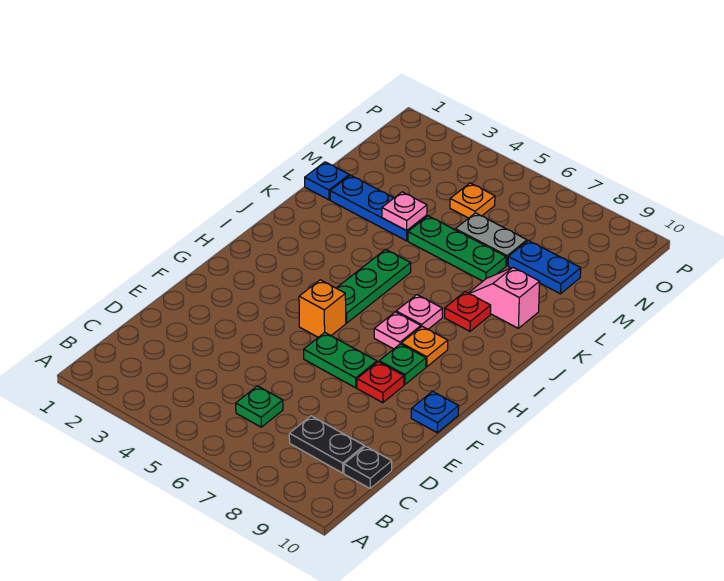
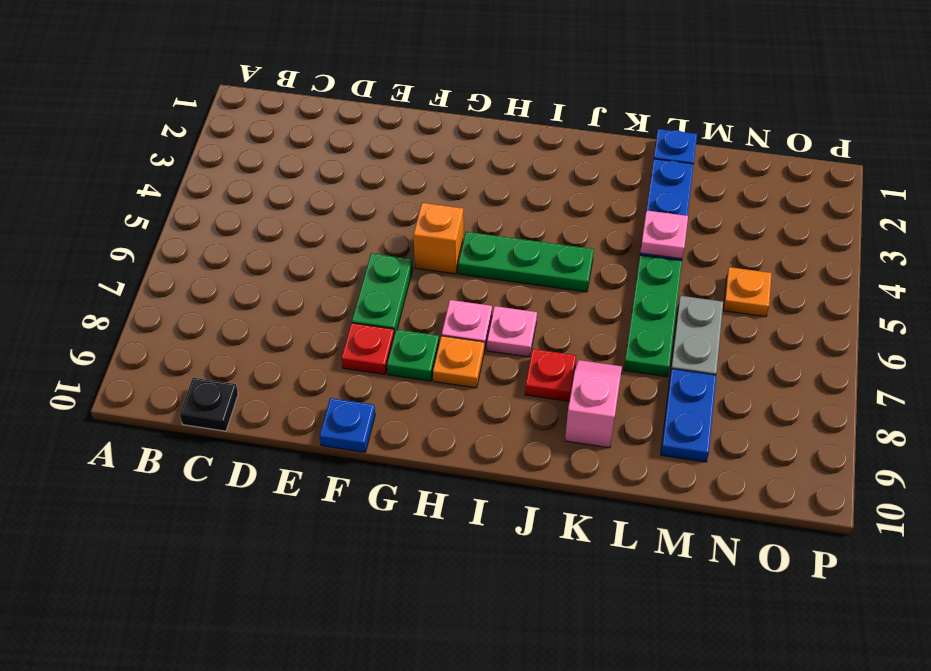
green 1x1 plate [236,386,283,427] -> none
black 1x2 plate [289,416,364,473] -> none

